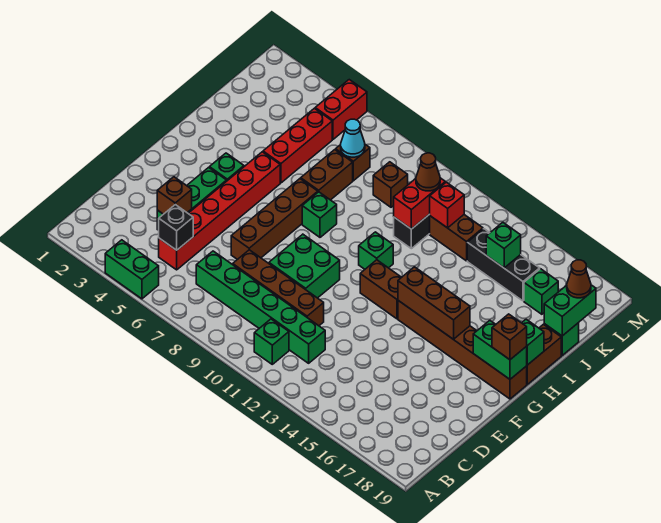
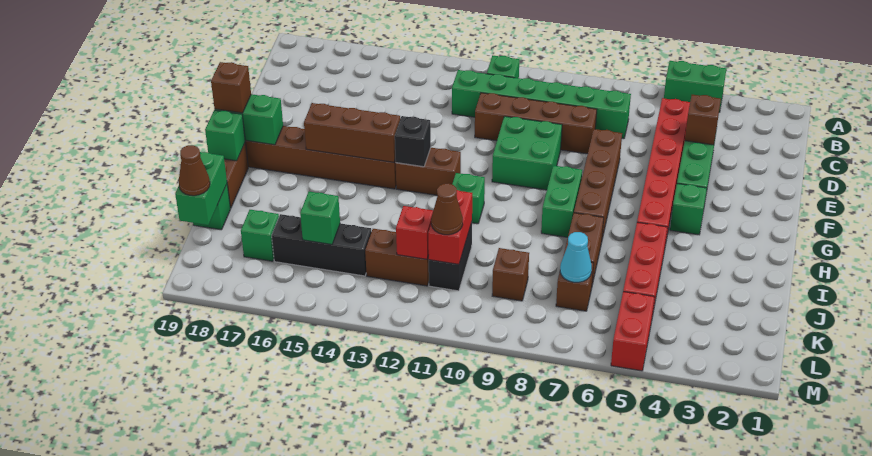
black 1x1 brick [159,205,193,250] -> black 1x1 brick moved to [395,116,431,167]
green 1x1 brick [302,192,337,237] -> green 1x2 brick [541,165,582,237]

